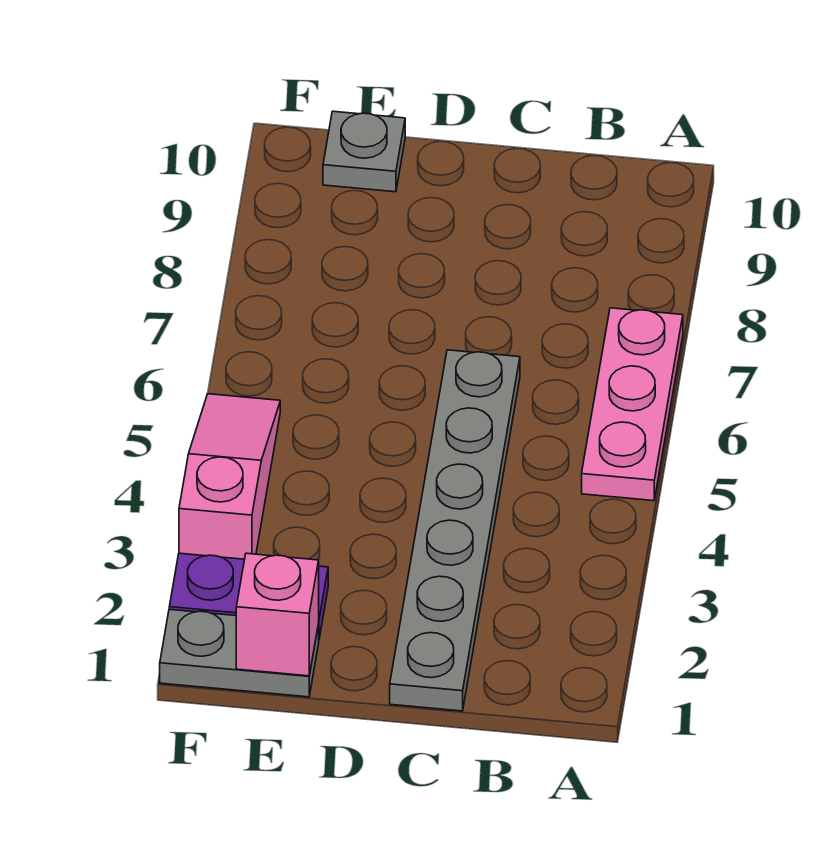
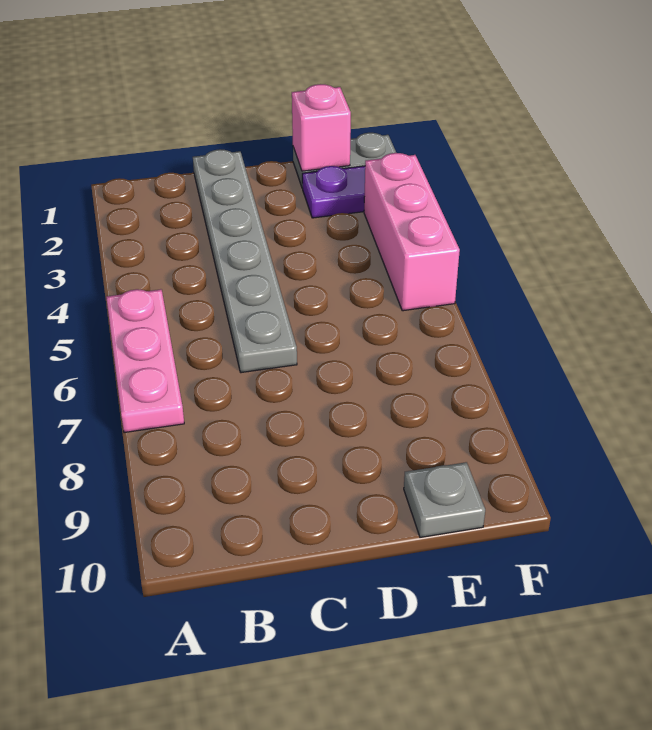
pink 1x3 slope [179,394,280,559] -> pink 1x3 brick [364,153,460,311]

